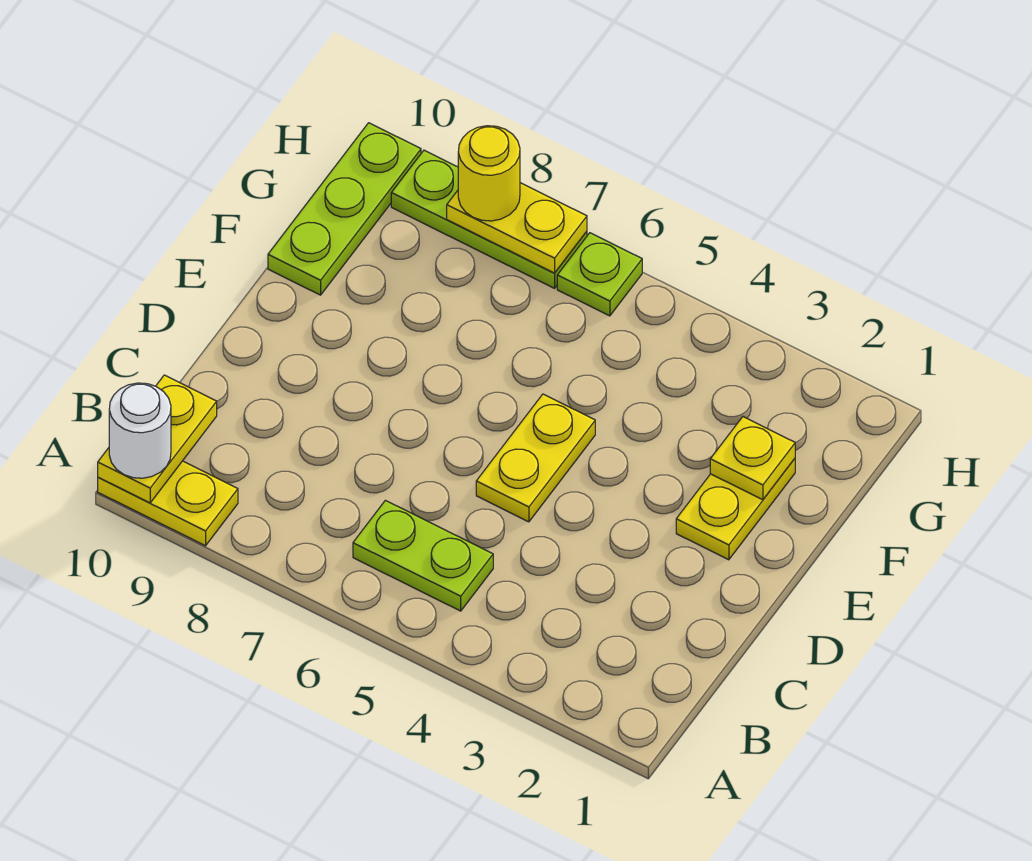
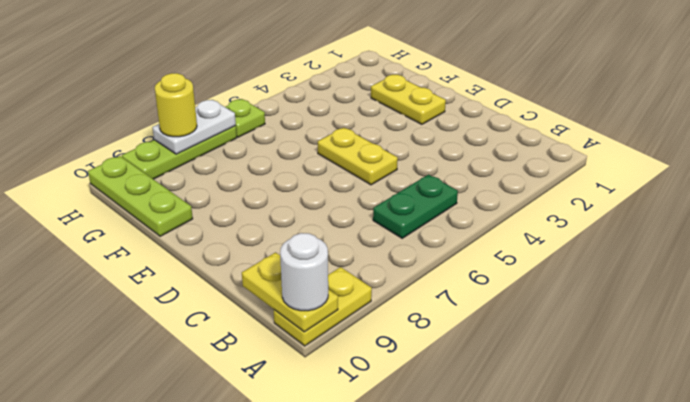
lime 1x2 plate [353,500,493,611] -> green 1x2 plate [373,175,458,238]
yellow 1x1 plate [710,417,795,500] -> none
yellow 1x2 plate [447,183,587,273] -> white 1x2 plate [152,100,236,154]

